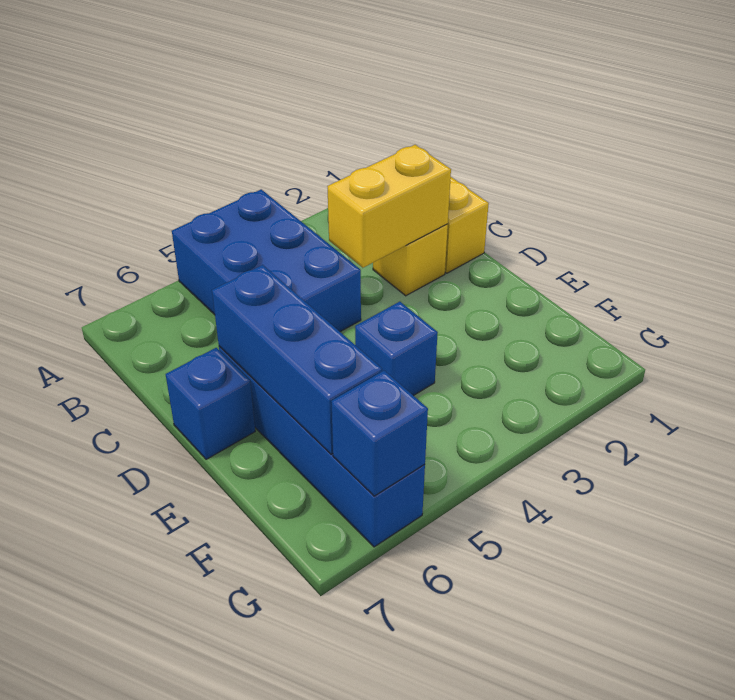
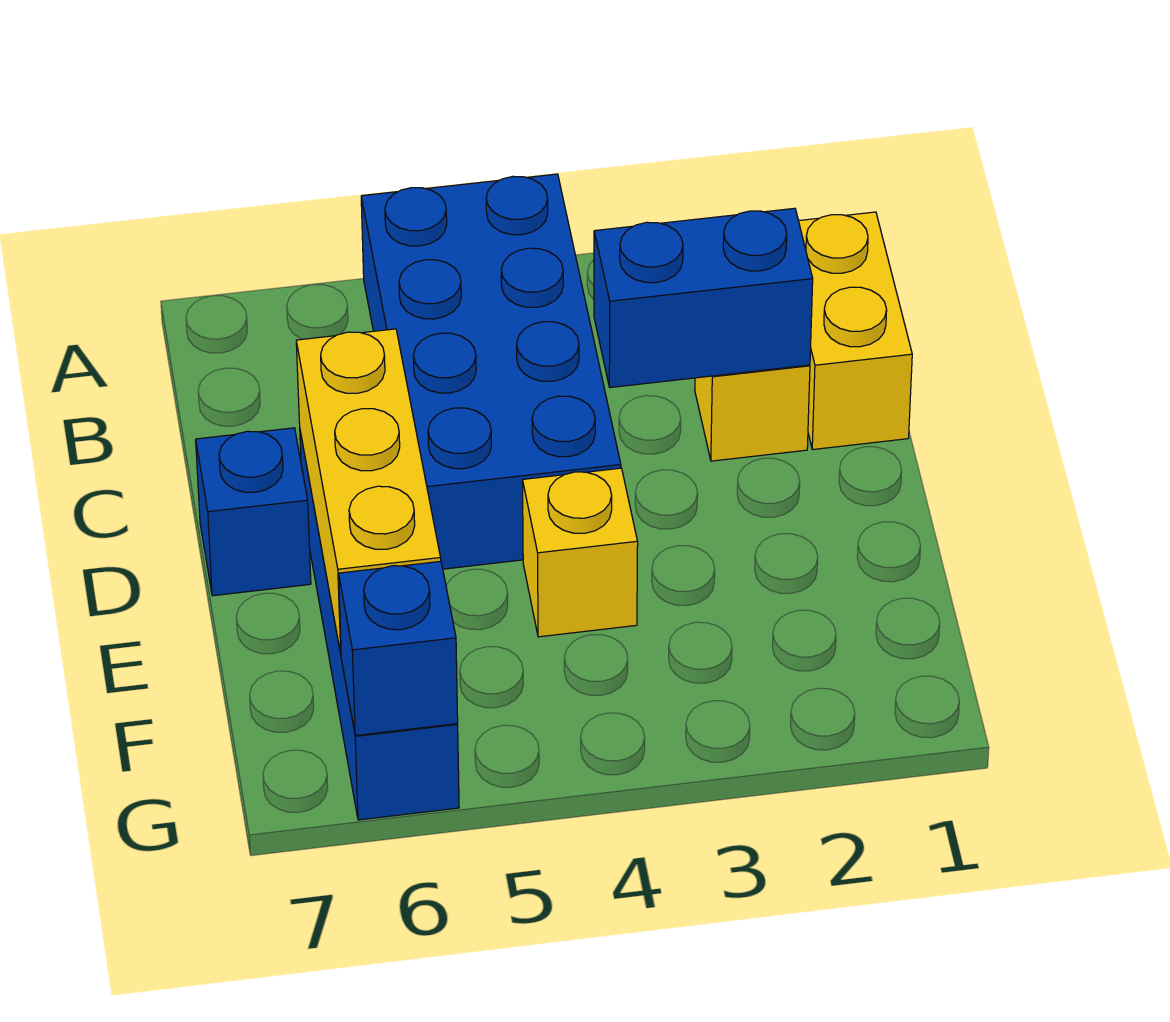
blue 2x3 brick [172,189,361,332] -> blue 2x4 brick [361,174,621,569]
yellow 1x2 brick [327,145,451,268] -> blue 1x2 brick [594,208,813,388]
blue 1x3 brick [212,265,382,454] -> yellow 1x3 brick [296,329,441,654]
blue 1x1 brick [355,302,438,396] -> yellow 1x1 brick [523,468,638,637]

